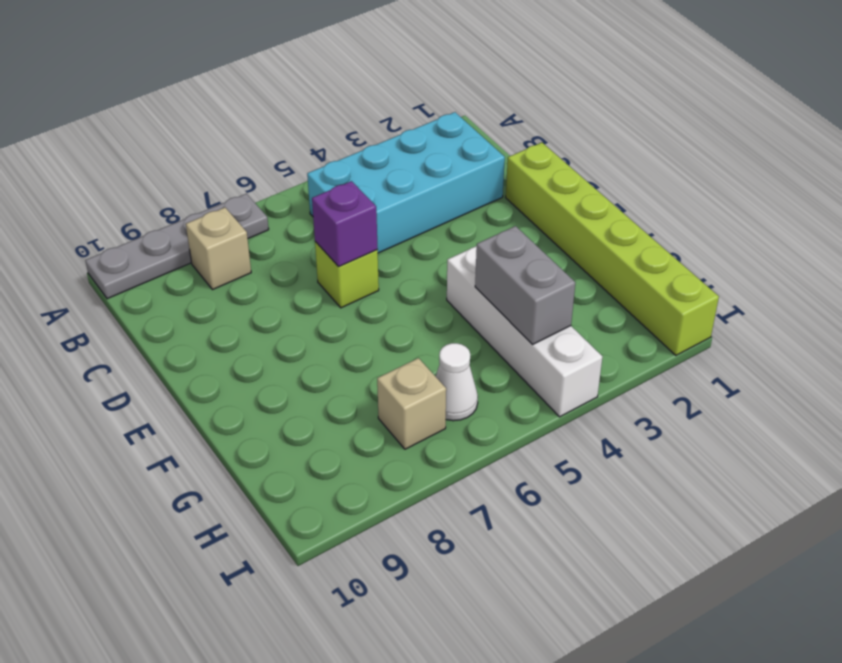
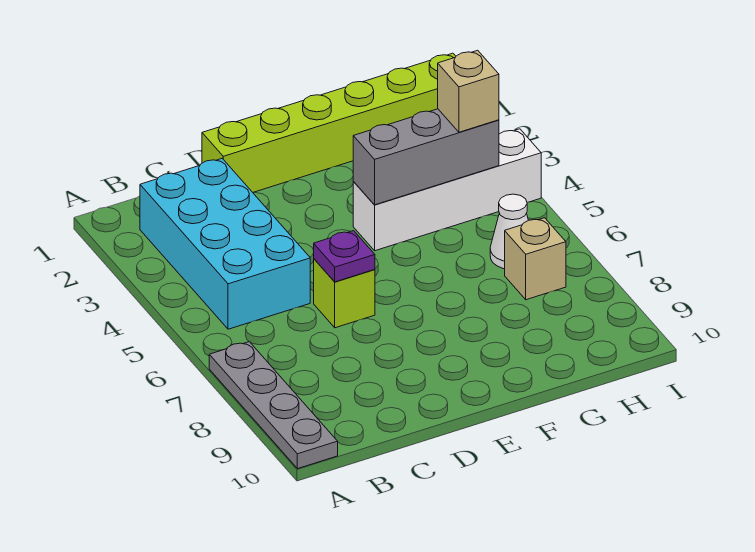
tan 1x1 brick [186,208,251,290] -> tan 1x1 brick moved to [438,50,499,132]
purple 1x1 brick [312,181,378,267] -> purple 1x1 plate [314,231,375,282]
grey 1x2 brick [475,226,575,345] -> grey 1x3 brick [353,109,499,205]

